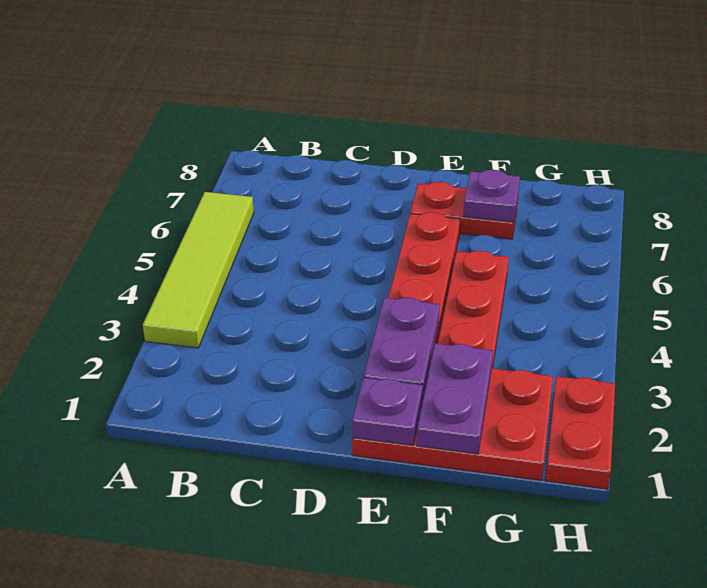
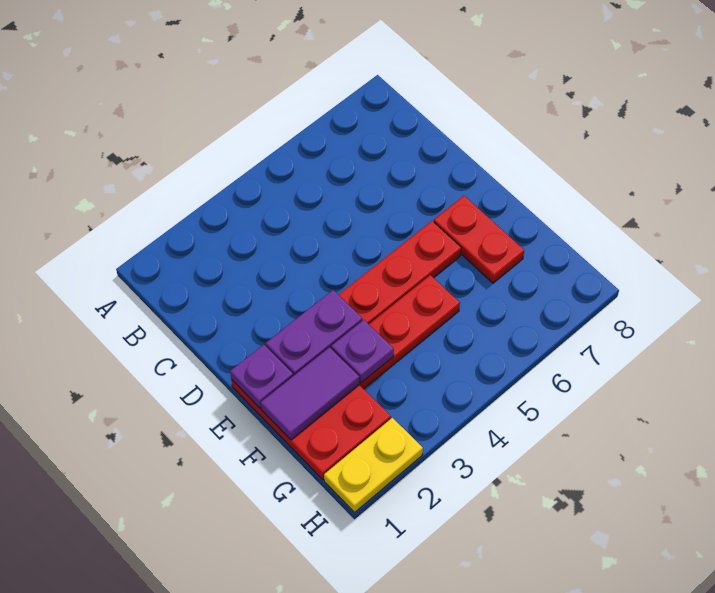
lime 1x4 tile [143,192,254,348] -> none
purple 1x2 plate [416,343,493,454] -> purple 1x2 tile [261,347,359,440]
purple 1x1 plate [463,170,520,222] -> purple 1x1 plate moved to [331,320,394,383]
red 1x2 plate [545,376,615,489] -> yellow 1x2 plate [324,418,423,512]

